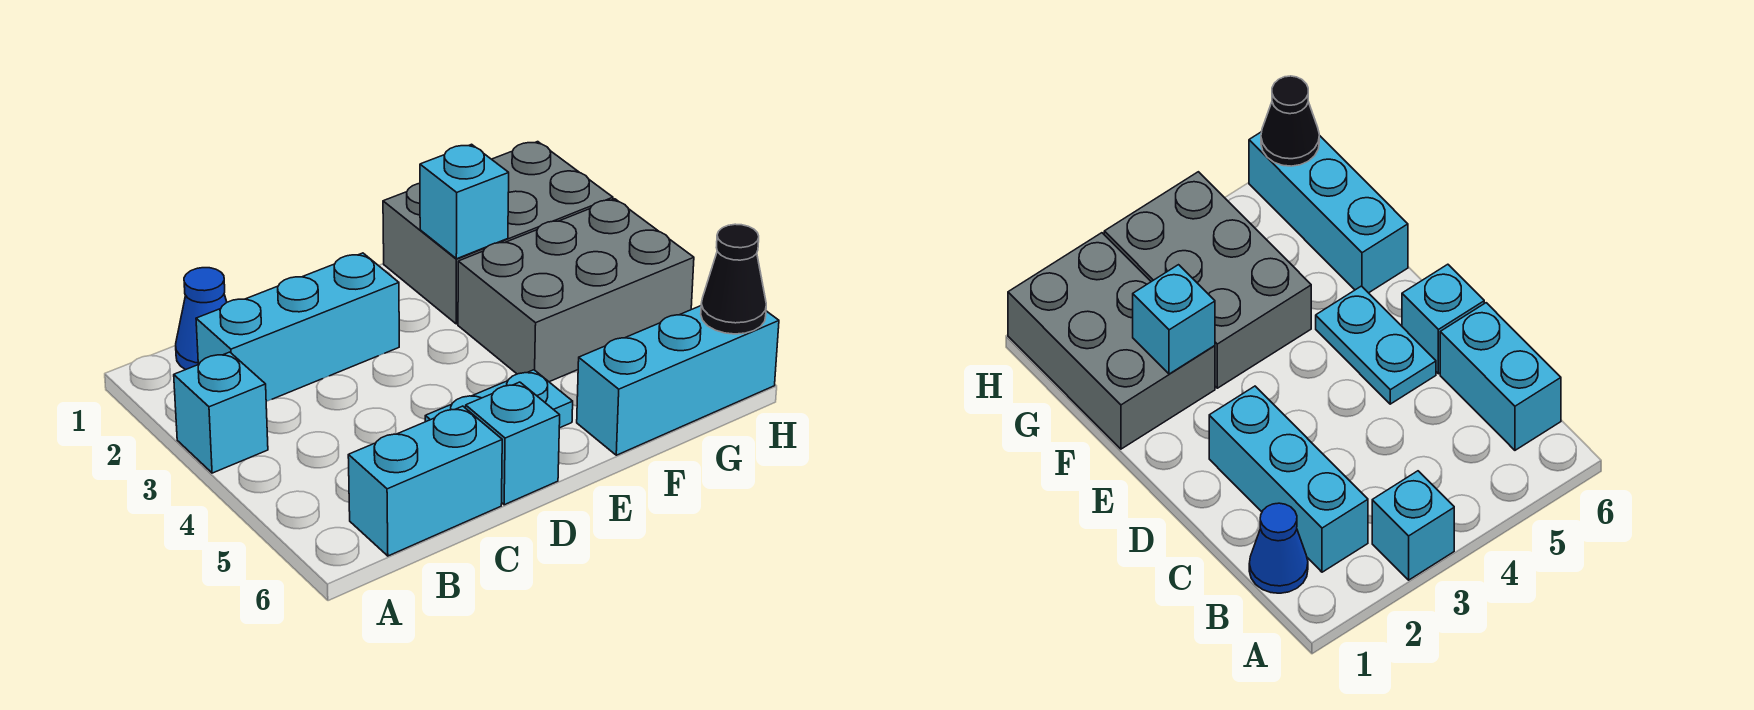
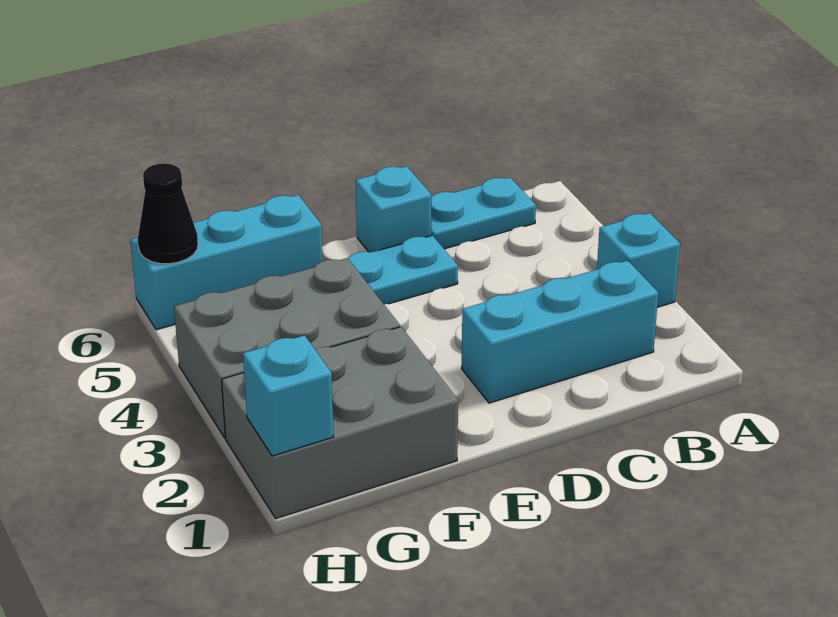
blue 1x1 cone [176,268,227,370] -> none
cyan 1x2 brick [348,406,502,556] -> cyan 1x2 plate [431,177,536,249]
cyan 1x1 brick [420,144,509,259] -> cyan 1x1 brick moved to [243,335,333,456]

